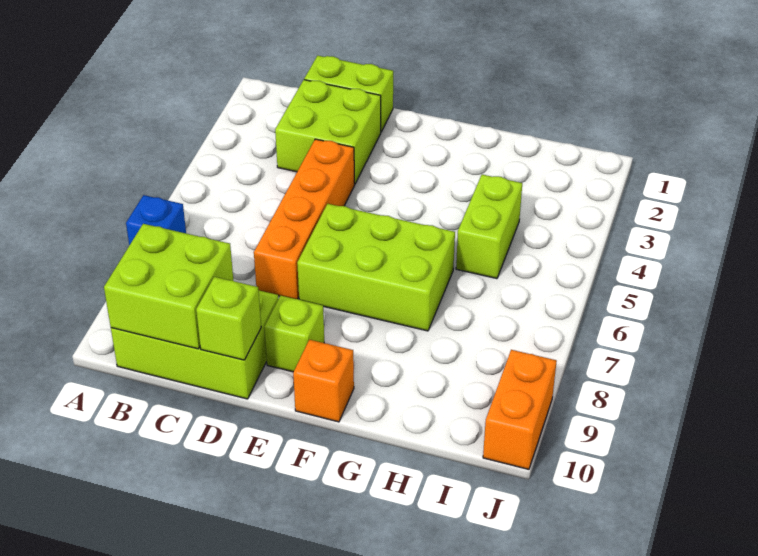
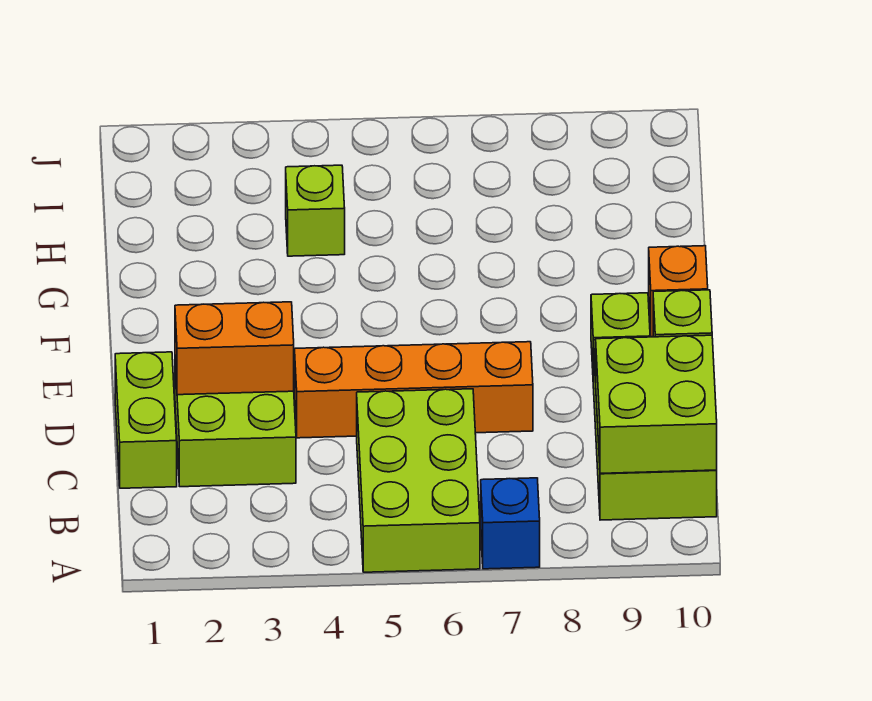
lime 2x3 brick [297,204,455,331] -> lime 2x3 brick moved to [357,389,480,572]
lime 1x2 brick [456,175,522,279] -> lime 1x1 brick [286,165,345,256]
orange 1x2 brick [483,350,557,469] -> orange 1x2 brick moved to [175,302,294,395]

